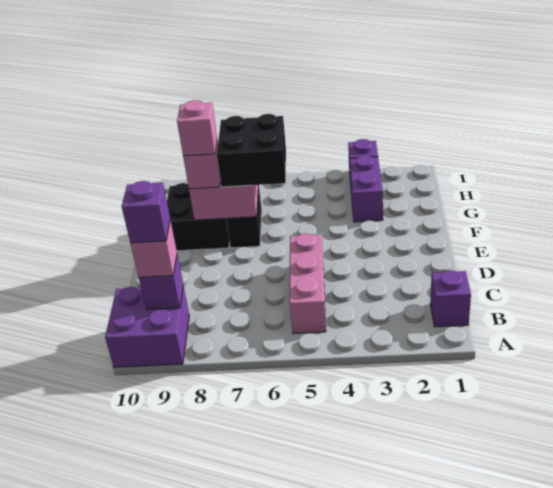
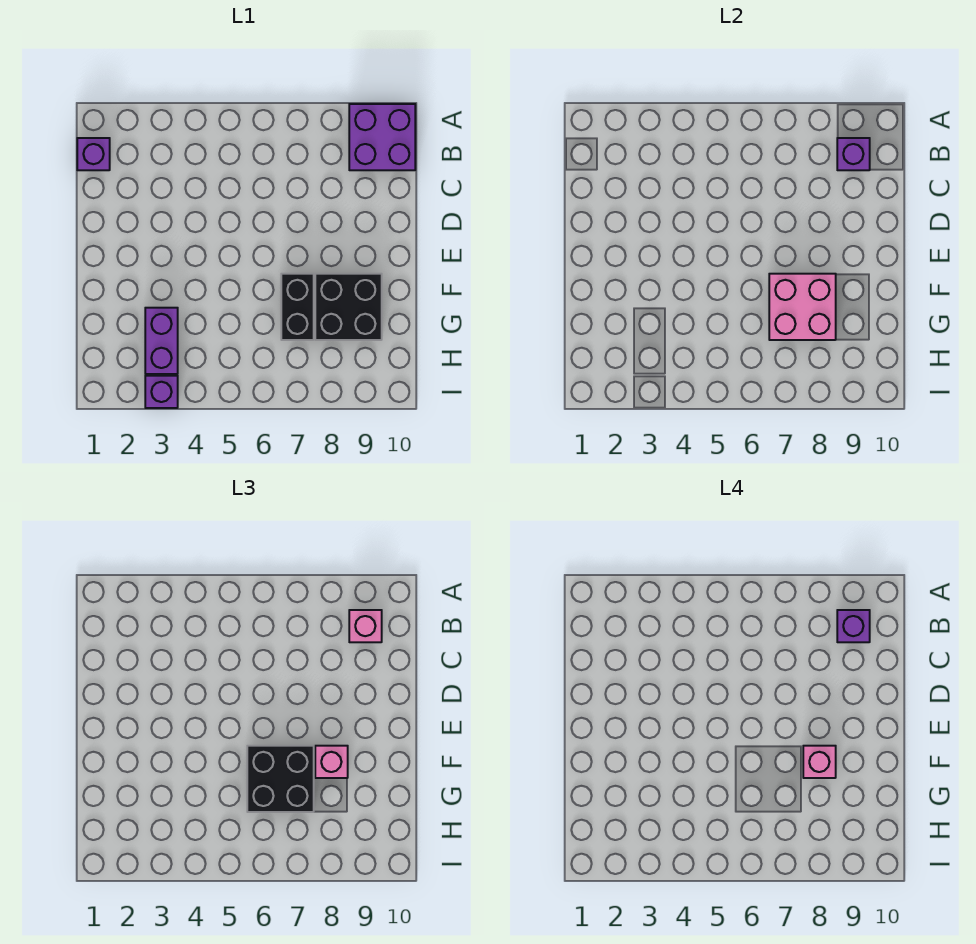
pink 1x3 brick [290,233,326,333] -> none

